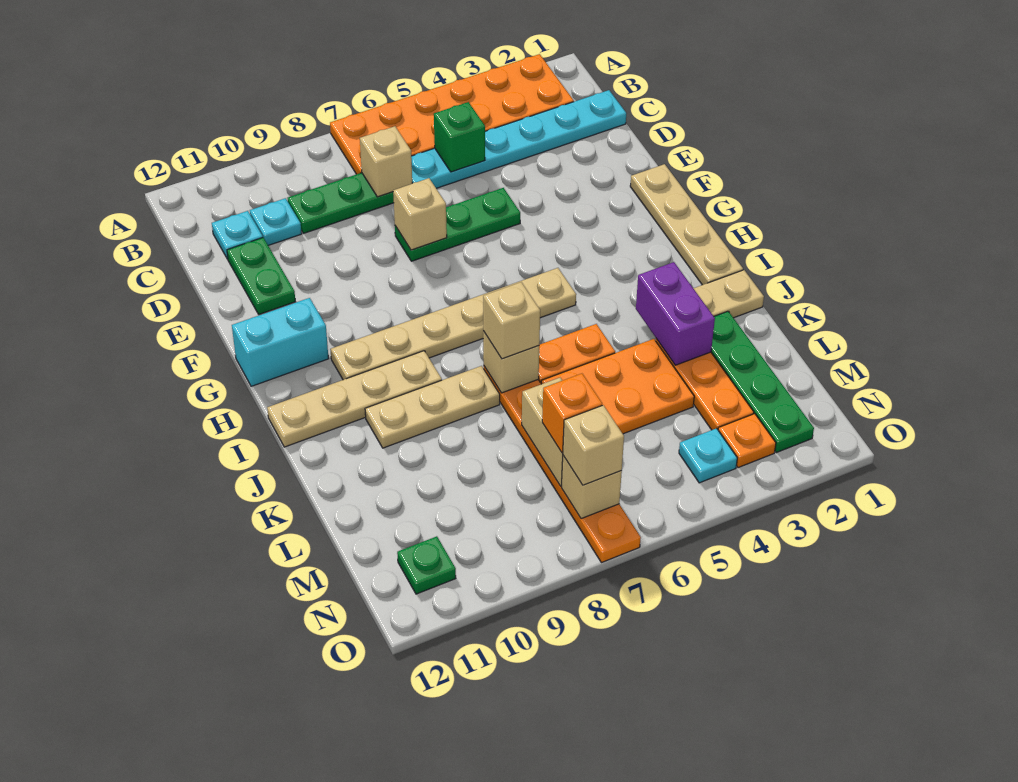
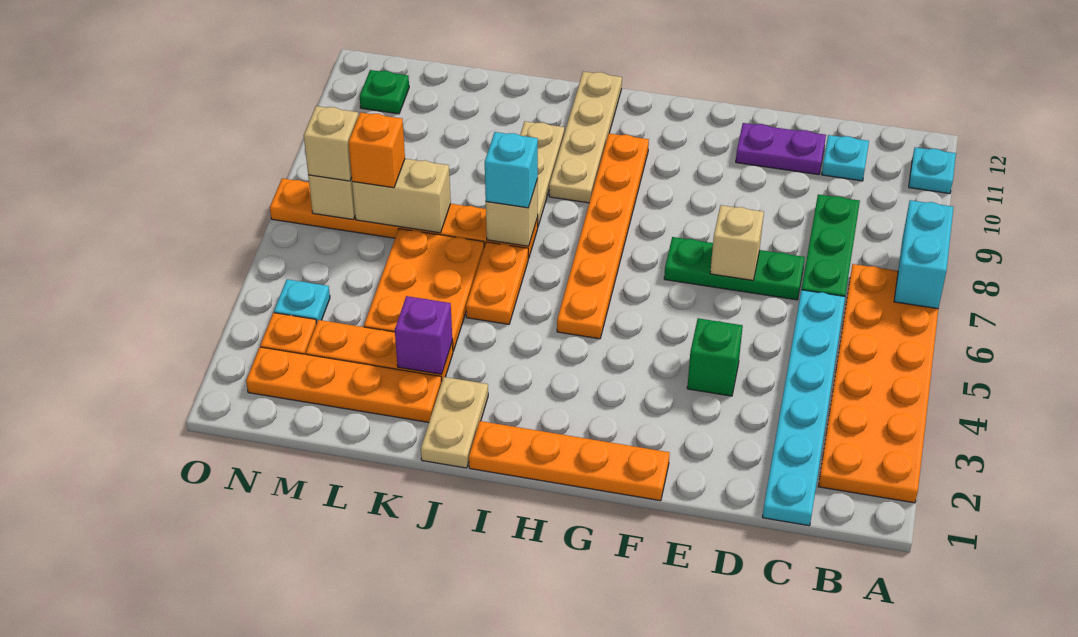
green 1x1 brick [434,102,485,172] -> green 1x1 brick moved to [687,318,743,396]
tan 1x1 brick [360,126,412,197] -> none
cyan 1x1 plate [250,198,302,245] -> cyan 1x1 plate moved to [909,147,956,194]
green 1x2 plate [227,238,295,314] -> purple 1x2 plate [736,123,826,175]
green 1x3 plate [395,188,520,261] -> green 1x3 plate turned to [664,237,805,300]
tan 1x4 plate [630,164,743,285] -> orange 1x4 plate [469,421,670,501]
cyan 1x2 brick [232,298,329,386] -> cyan 1x2 brick moved to [894,200,954,309]
tan 1x6 plate [330,268,576,380] -> orange 1x6 plate [557,134,649,339]
purple 1x2 brick [636,262,715,365] -> purple 1x1 brick [395,296,452,374]
tan 1x1 brick [483,282,540,359] -> cyan 1x1 brick [485,132,538,208]
green 1x4 plate [711,311,814,453] -> orange 1x4 plate [246,347,442,422]

